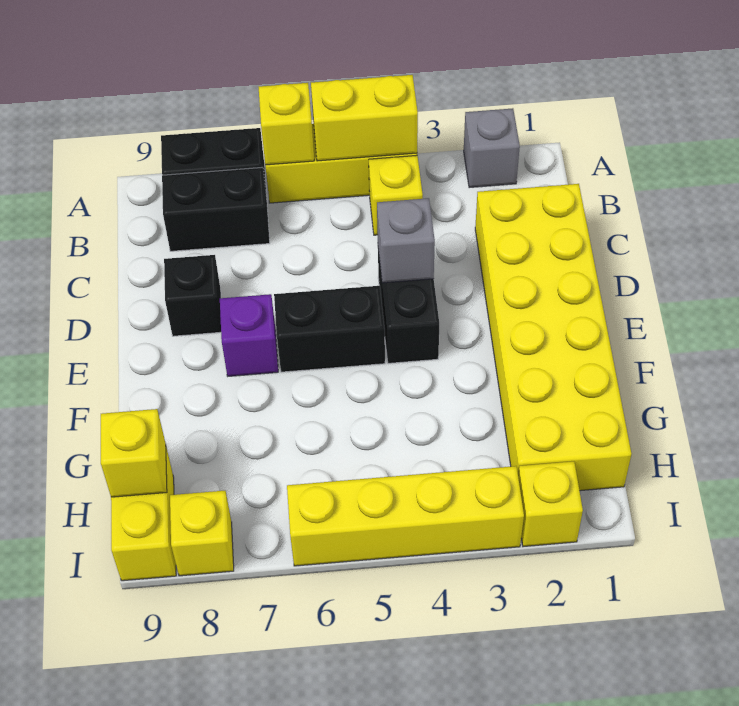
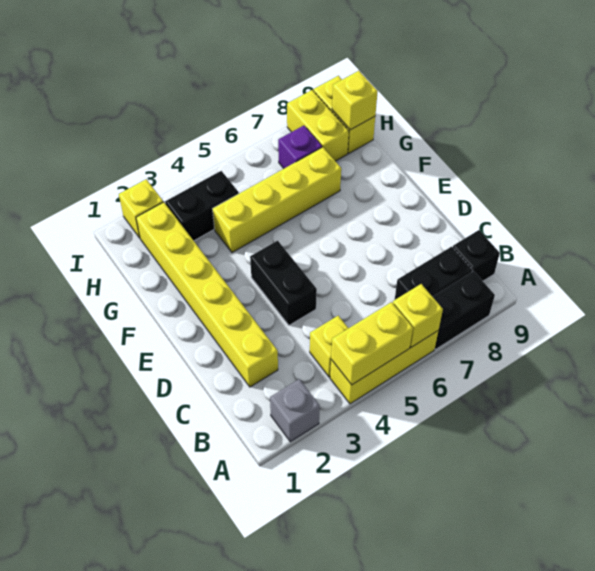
yellow 2x6 brick [475,184,632,491] -> yellow 1x6 brick [136,202,278,387]
grey 1x1 brick [377,198,435,283] -> none
black 1x1 brick [164,255,221,336] -> black 1x1 brick moved to [453,230,500,281]
black 1x2 brick [274,286,385,372] -> black 1x2 brick moved to [165,171,239,241]
purple 1x1 brick [220,294,278,376] -> purple 1x1 brick moved to [278,126,322,168]
yellow 1x4 brick [287,466,524,566] -> yellow 1x4 brick moved to [213,147,341,253]
yellow 1x1 brick [170,491,234,576] -> yellow 1x2 brick [287,90,349,161]

